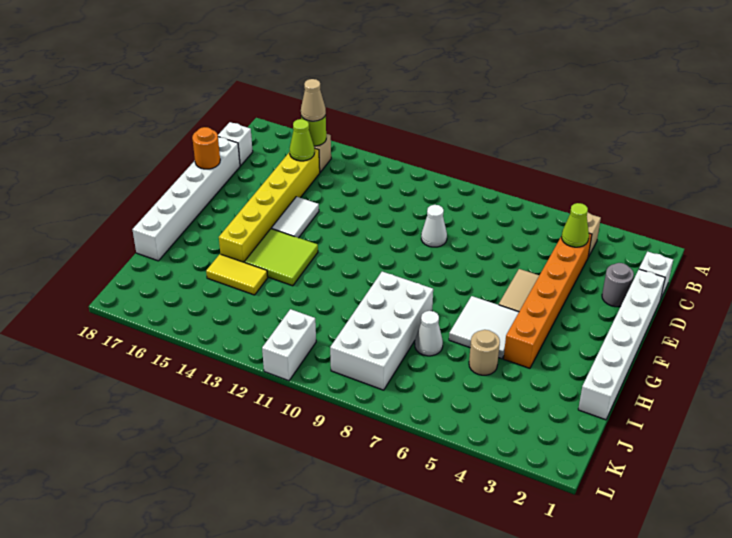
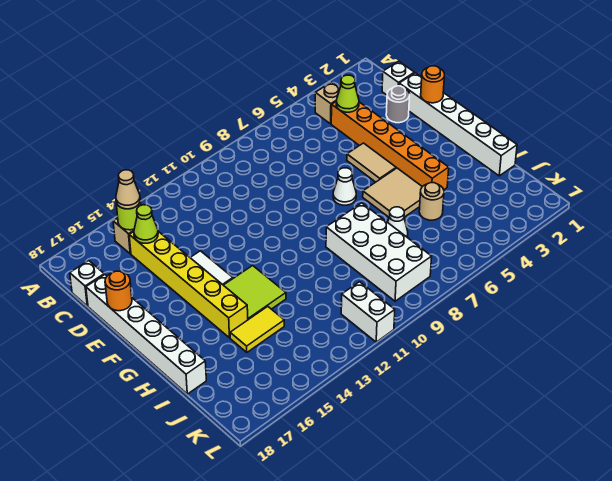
white 1x1 cone [421,205,447,247] -> white 1x1 cone moved to [333,168,356,205]
none -> orange 1x1 round brick [421,66,445,103]
white 2x2 tile [449,296,519,359] -> tan 2x2 tile [363,168,422,217]

